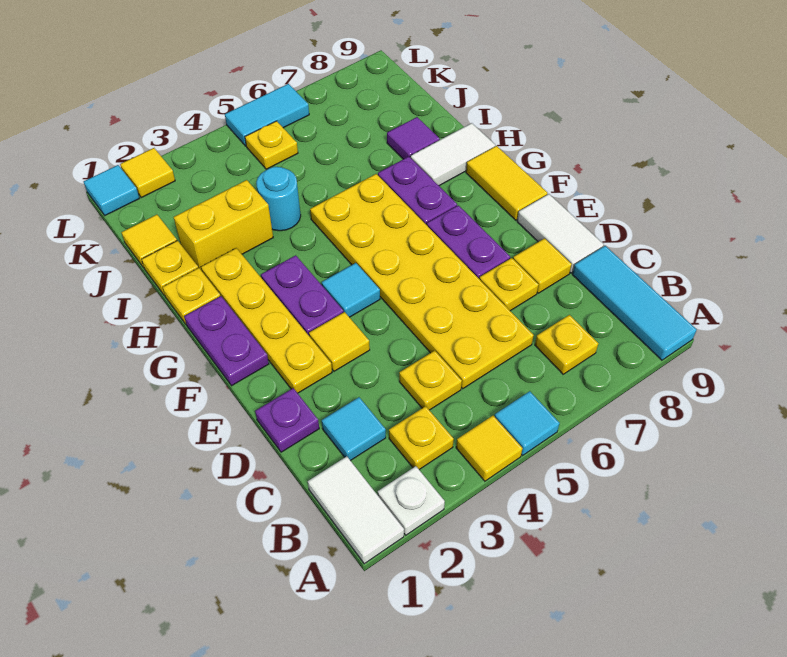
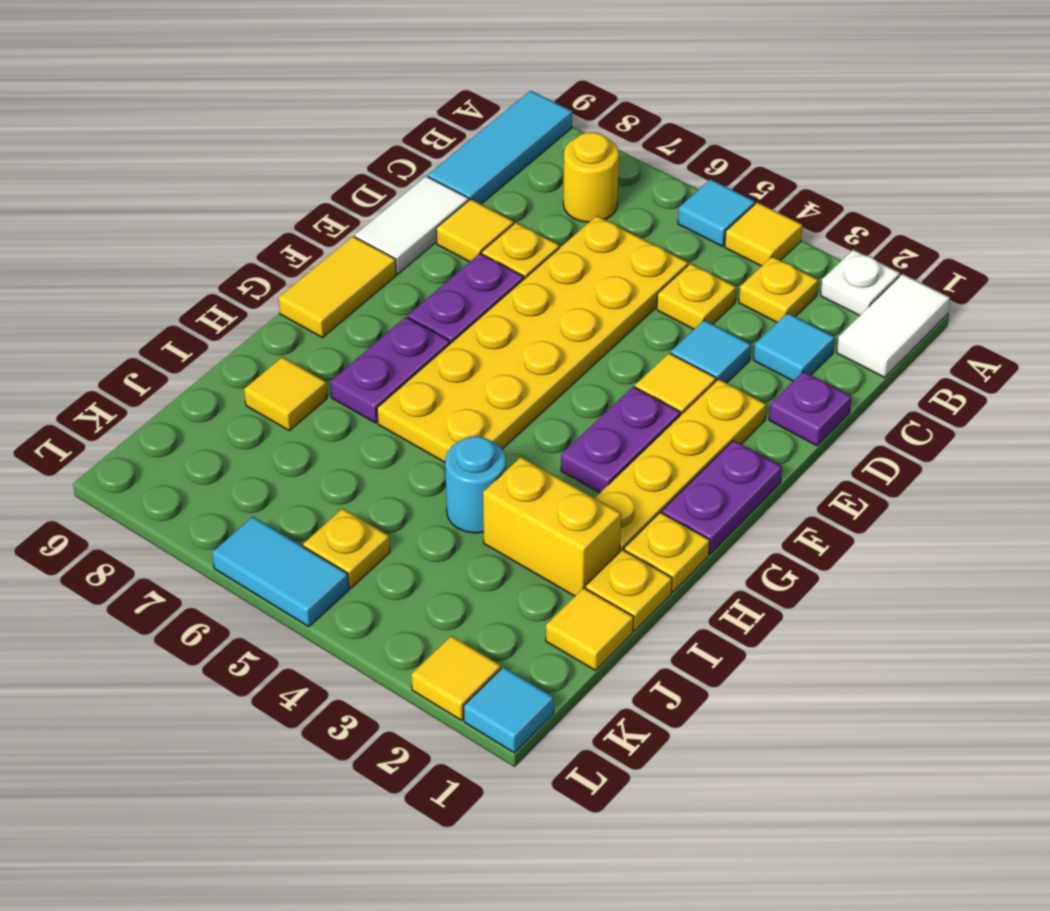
yellow 1x1 plate [535,315,598,374] -> yellow 1x1 round brick [563,132,619,222]
cyan 1x1 tile [322,263,380,317] -> cyan 1x1 tile moved to [671,320,751,383]
white 1x2 tile [410,123,495,186] -> none
purple 1x1 tile [387,117,440,159] -> yellow 1x1 tile [244,357,327,431]

